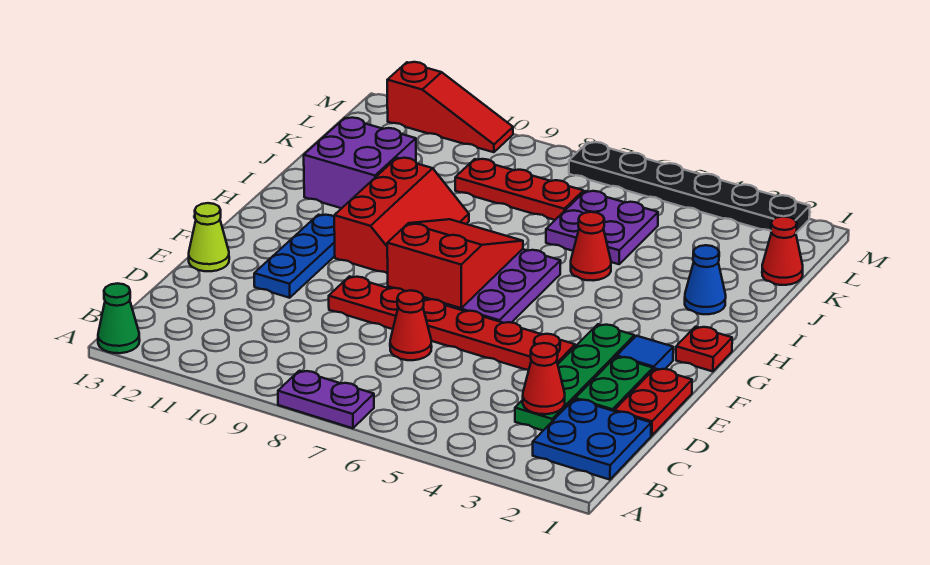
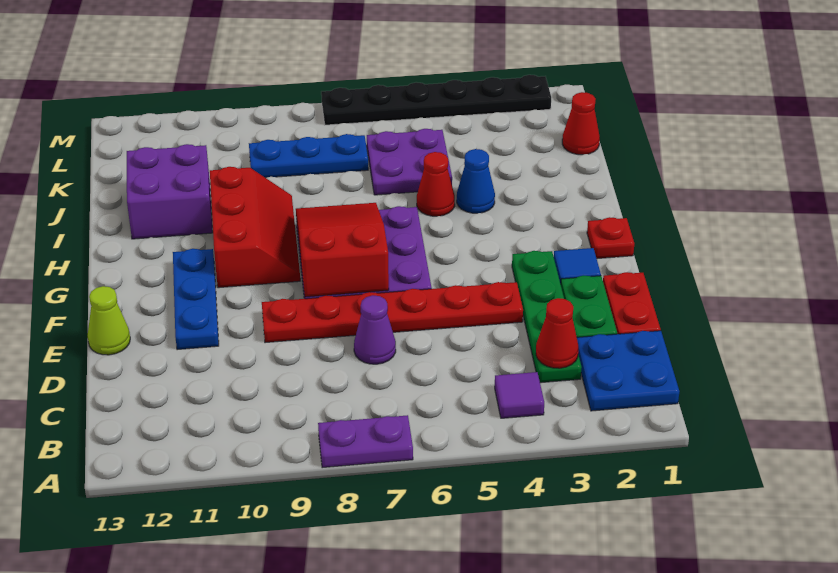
green 1x1 cone [98,283,140,353] -> none
none -> purple 1x1 tile [495,372,544,418]
red 1x1 cone [390,290,432,360] -> purple 1x1 cone [354,295,396,364]
blue 1x1 cone [685,245,726,314] -> blue 1x1 cone moved to [457,149,495,213]
red 1x3 plate [455,159,583,220] -> blue 1x3 plate [249,134,368,178]
red 1x3 slope [387,62,513,152] -> none

